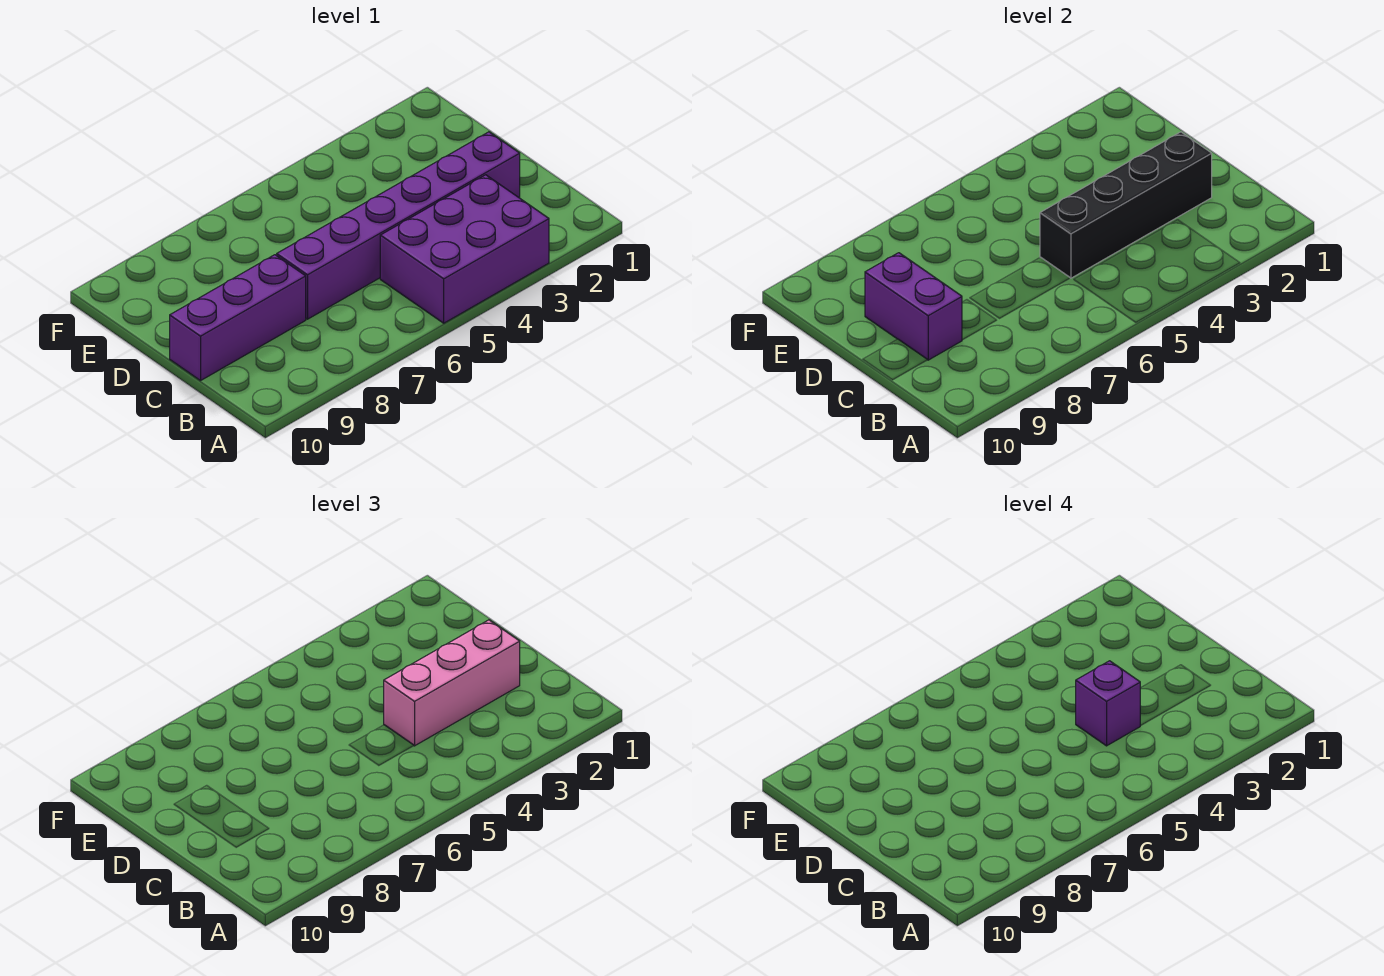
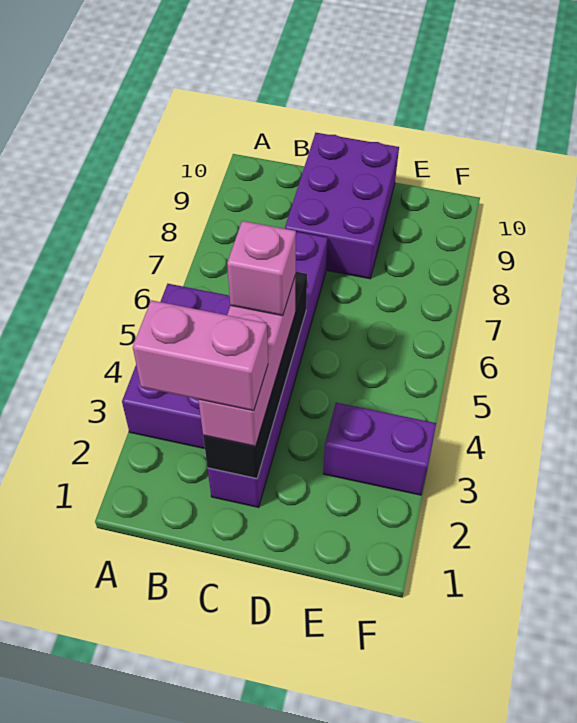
none -> pink 1x2 brick [133,300,268,411]
purple 1x1 brick [1076,661,1140,746] -> pink 1x1 brick [227,221,296,316]
purple 1x3 brick [170,255,306,381] -> purple 2x3 brick [285,133,399,279]
purple 1x2 brick [865,253,962,360] -> purple 1x2 brick moved to [323,403,436,495]

